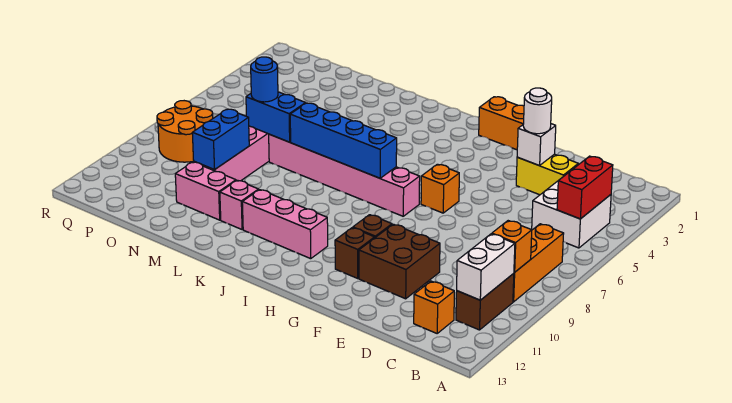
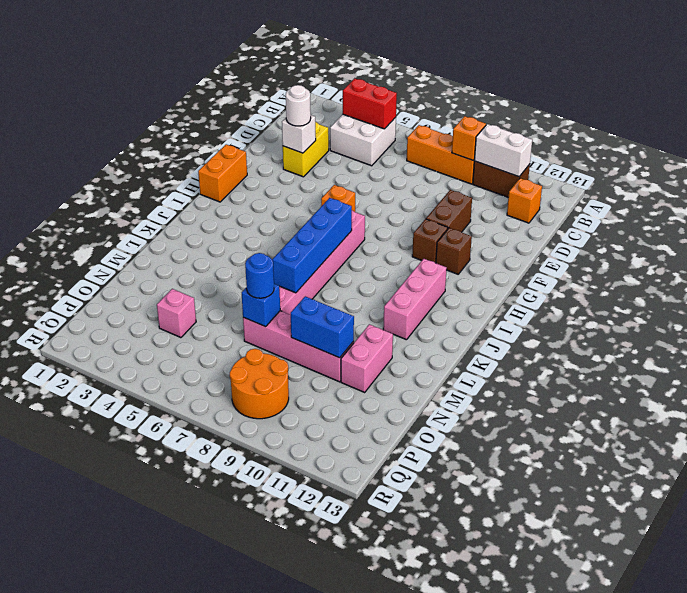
brown 2x2 brick [359,224,440,299] -> brown 1x2 brick [426,190,472,232]
pink 1x1 brick [220,180,259,230] -> pink 1x1 brick moved to [157,289,196,338]
blue 1x2 brick [246,92,306,142] -> blue 1x1 brick [242,284,280,327]

